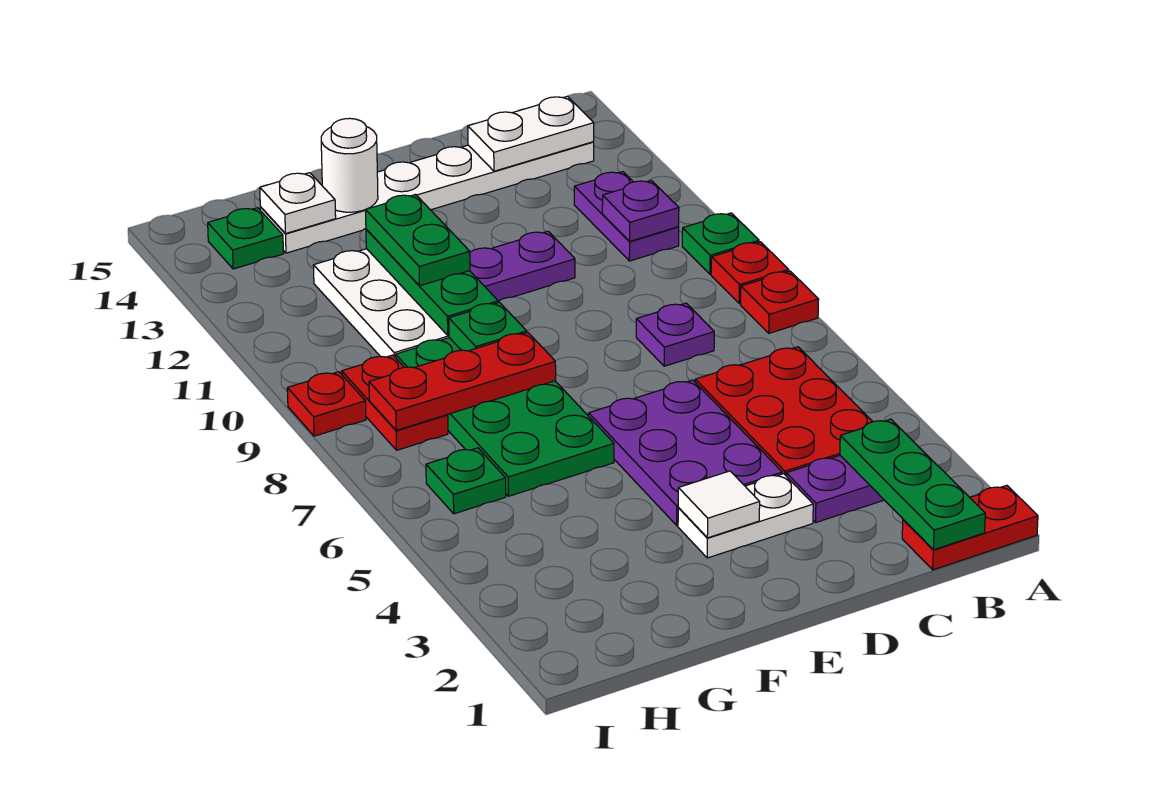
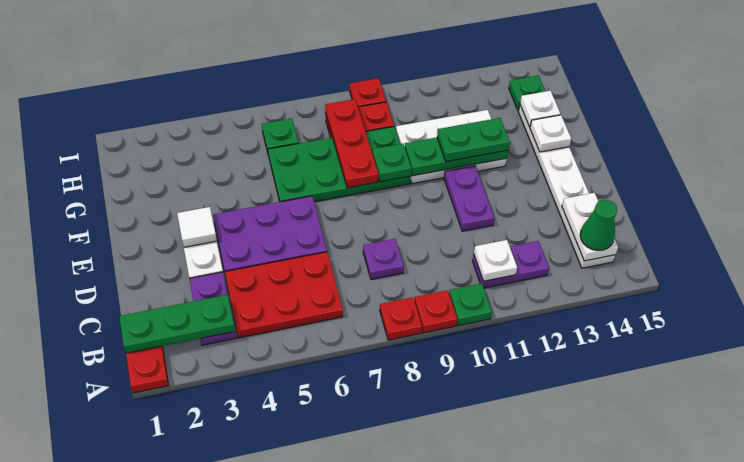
purple 1x1 plate [602,180,679,241] -> white 1x1 plate [474,240,517,281]
none -> green 1x1 cone [580,200,617,251]
white 1x1 round brick [321,118,378,212] -> white 1x1 plate [530,115,571,152]

